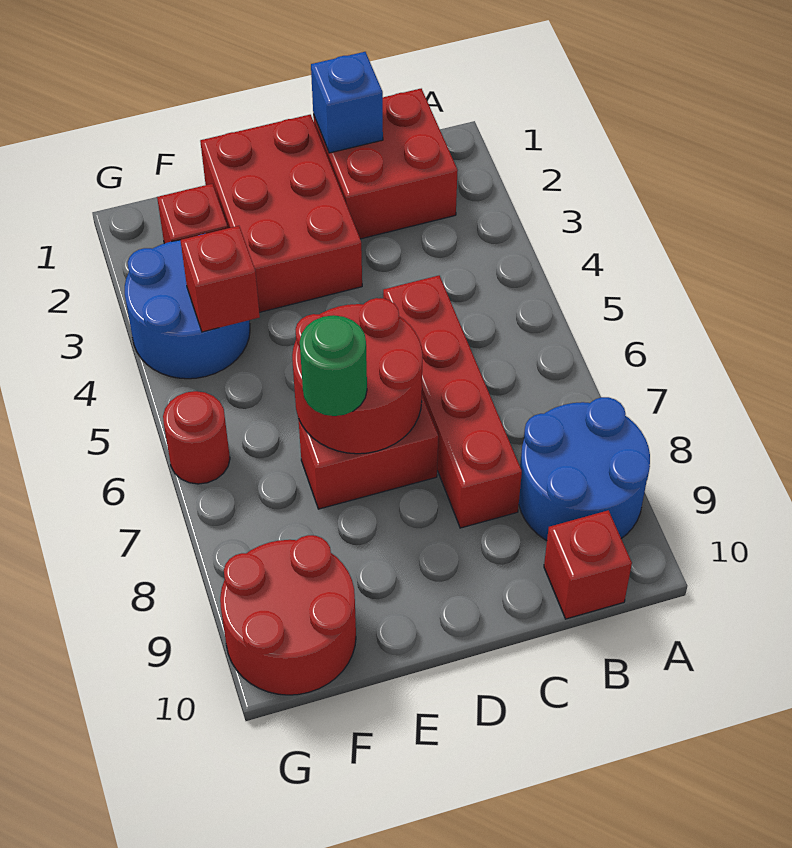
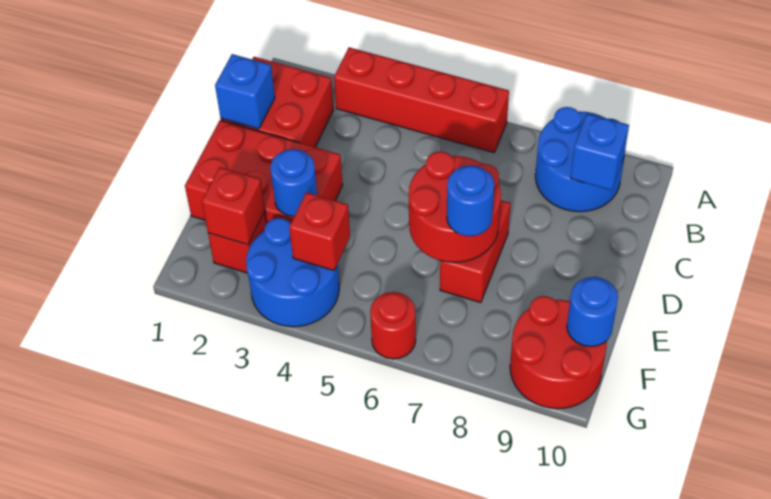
none -> blue 1x1 brick [570,114,629,190]
red 1x1 brick [544,510,632,619] -> red 1x1 brick moved to [202,167,265,245]
red 1x4 brick [383,276,522,528] -> red 1x4 brick moved to [334,47,509,153]
none -> blue 1x1 round brick [270,149,317,217]
green 1x1 round brick [300,315,367,416] -> blue 1x1 round brick [447,165,494,236]
none -> blue 1x1 round brick [567,277,618,347]

